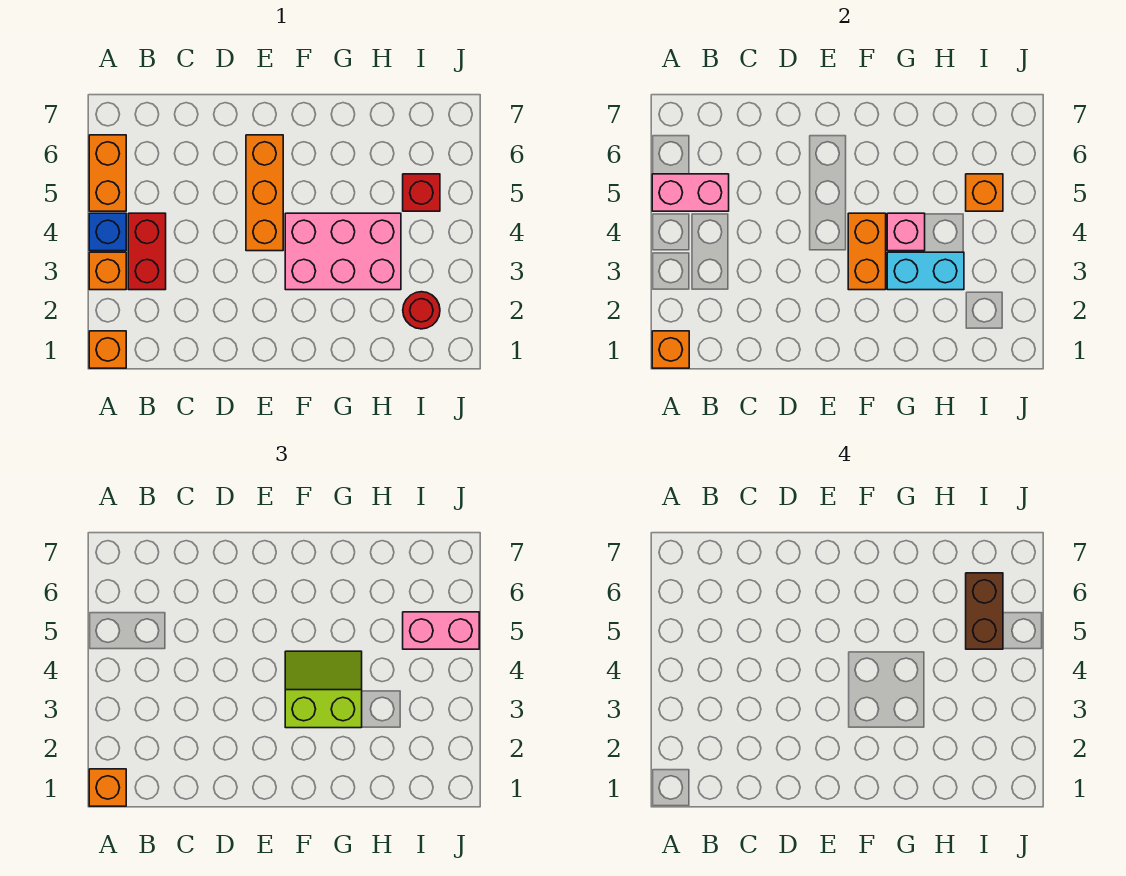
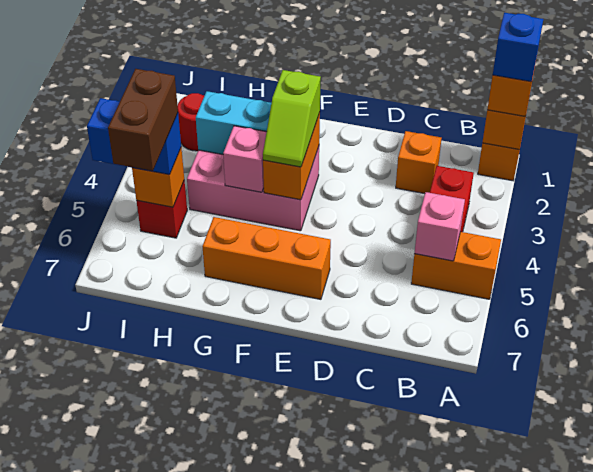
orange 1x1 brick [89,252,126,290] -> orange 1x1 brick moved to [396,131,442,194]
blue 1x1 brick [89,213,126,251] -> blue 1x1 brick moved to [493,13,543,82]
orange 1x2 brick [89,135,126,211] -> orange 1x2 brick turned to [411,232,501,299]
pink 1x2 brick [652,174,729,211] -> pink 1x1 brick [414,192,465,261]
orange 1x3 brick [246,135,283,251] -> orange 1x3 brick turned to [202,217,331,299]
lime 2x2 slope [285,651,362,728] -> lime 1x2 slope [263,70,321,167]
pink 1x2 brick [403,612,479,649] -> blue 1x2 brick [87,98,181,175]

